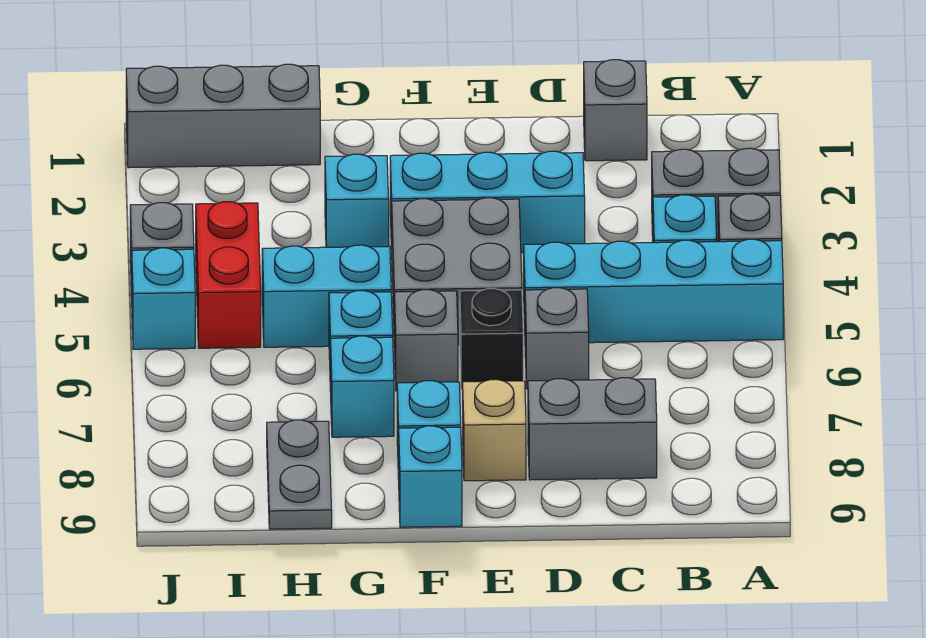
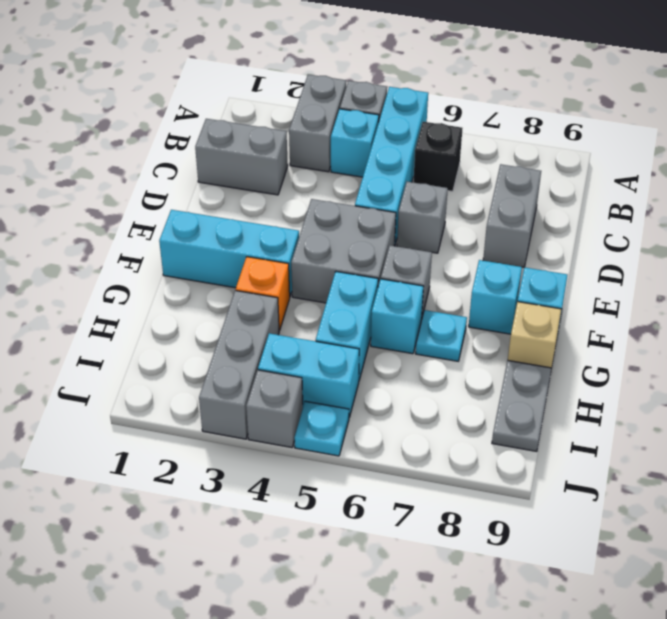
grey 1x1 brick [584,60,647,161] -> grey 1x2 brick [195,119,288,195]
cyan 1x3 brick [390,151,585,253] -> cyan 1x3 brick turned to [159,210,299,296]
black 1x1 brick [460,289,523,390] -> black 1x1 brick moved to [413,122,462,191]
tan 1x1 brick [463,380,526,481] -> tan 1x1 brick moved to [508,302,561,368]
cyan 1x1 brick [325,154,389,247] -> orange 1x1 brick [236,257,290,331]
cyan 1x1 brick [331,336,394,437] -> cyan 1x1 plate [416,310,467,361]
grey 1x3 brick [126,64,320,168] -> grey 1x3 brick moved to [199,290,279,439]
grey 1x2 plate [267,420,332,529] -> grey 1x2 plate turned to [492,360,551,451]
red 1x2 brick [196,202,261,348] -> cyan 1x2 brick [258,333,359,417]
cyan 1x1 brick [132,248,195,349] -> cyan 1x1 plate [295,401,349,456]

